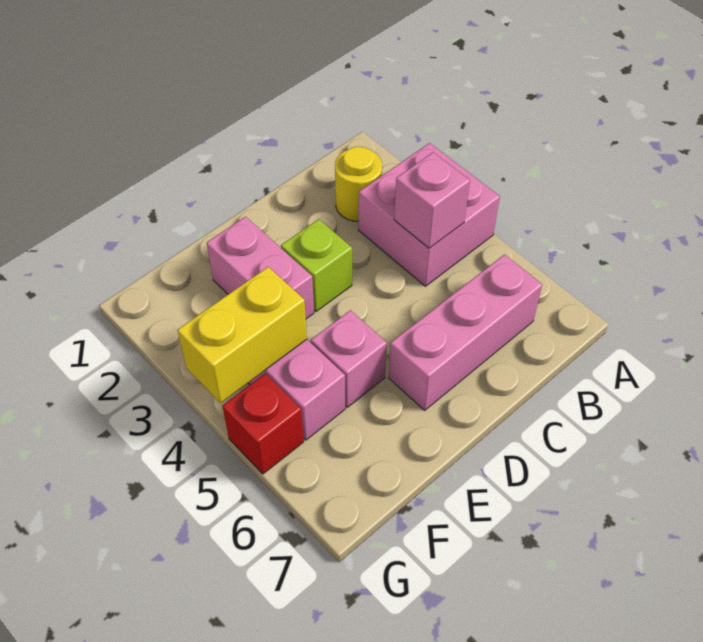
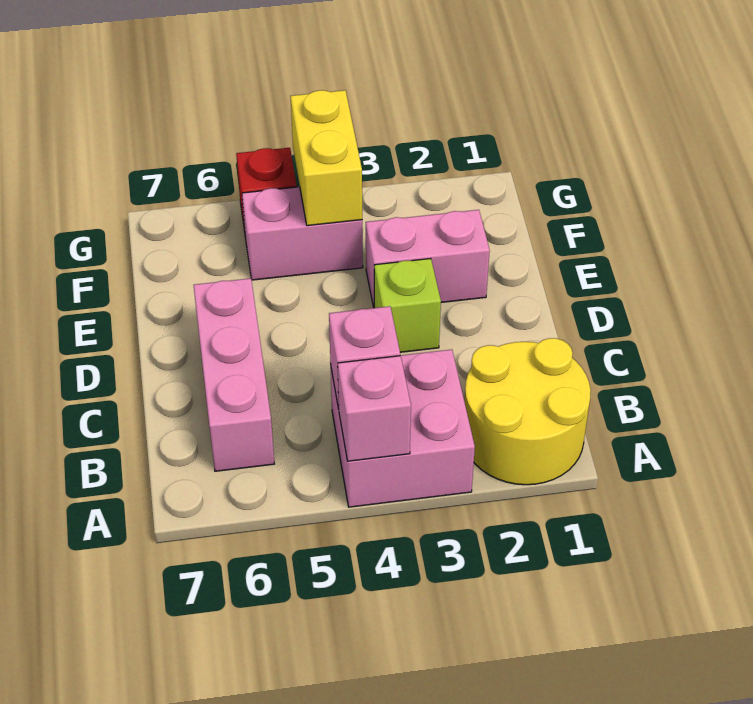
yellow 1x1 round brick [335,147,382,221] -> yellow 2x2 round brick [465,338,591,485]
pink 1x1 brick [311,310,387,407] -> pink 1x1 brick moved to [338,356,411,461]

